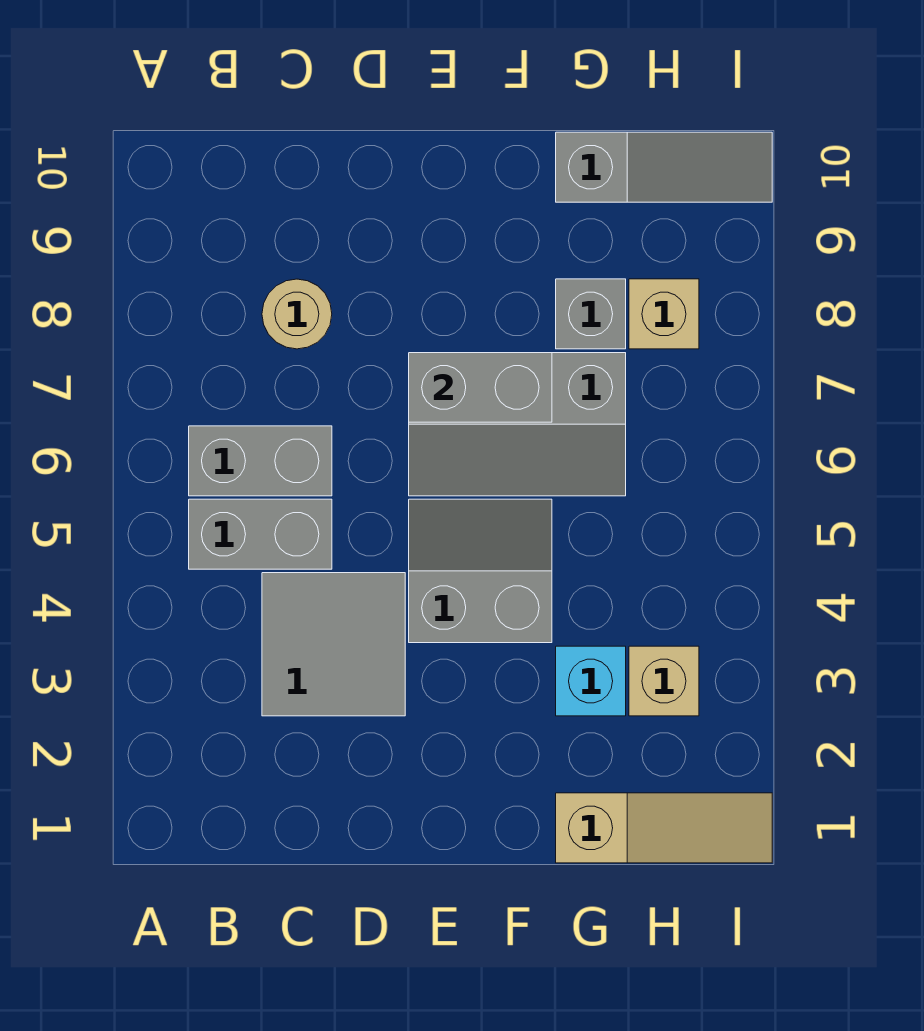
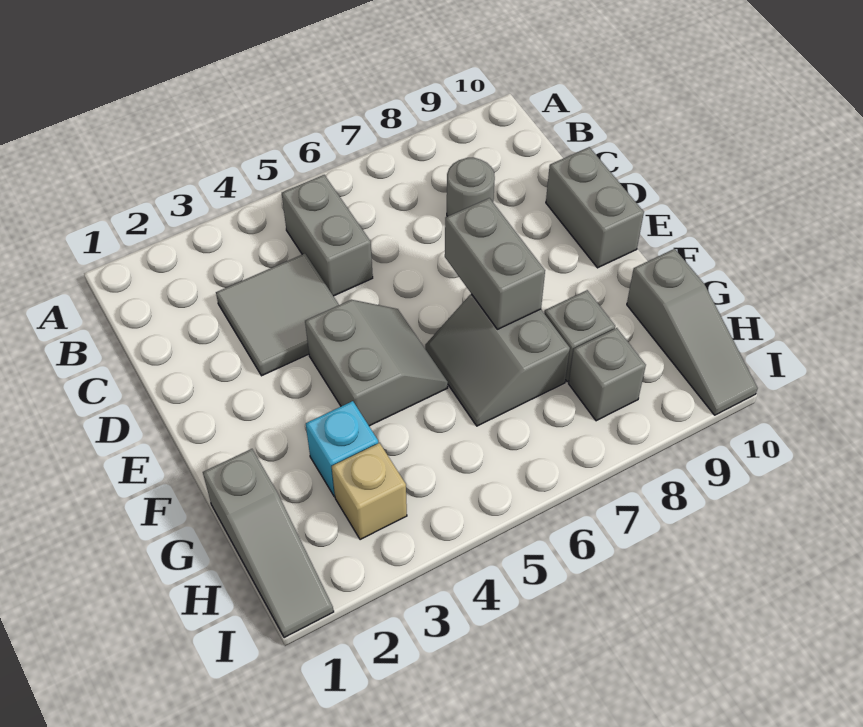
grey 1x2 brick [189,426,332,496] -> grey 1x2 brick moved to [546,147,644,268]
tan 1x1 round brick [262,279,332,349] -> grey 1x1 round brick [447,158,495,217]
grey 2x3 slope [409,353,626,496] -> grey 2x2 slope [425,294,570,426]
tan 1x3 slope [556,793,772,863] -> grey 1x3 slope [203,449,334,638]
tan 1x1 brick [629,279,699,349] -> grey 1x1 brick [569,328,646,421]

